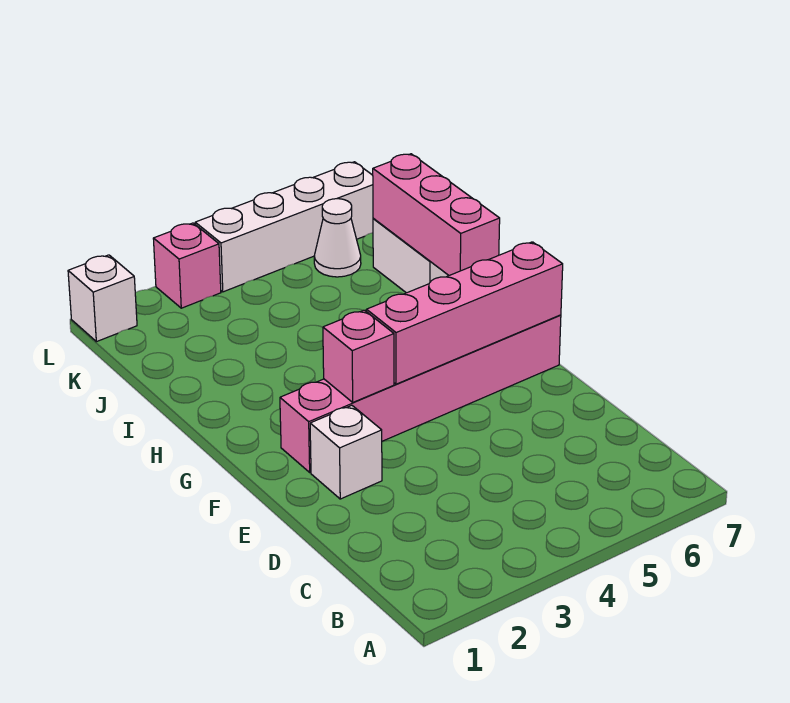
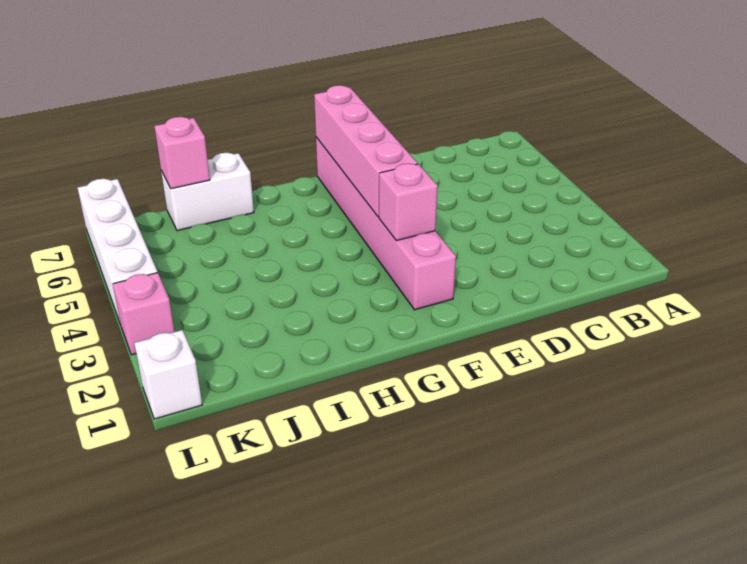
white 1x1 brick [310,406,382,499] -> none
pink 1x3 brick [373,154,500,275] -> pink 1x1 brick [154,117,210,189]
white 1x1 cone [314,199,361,277] -> none

